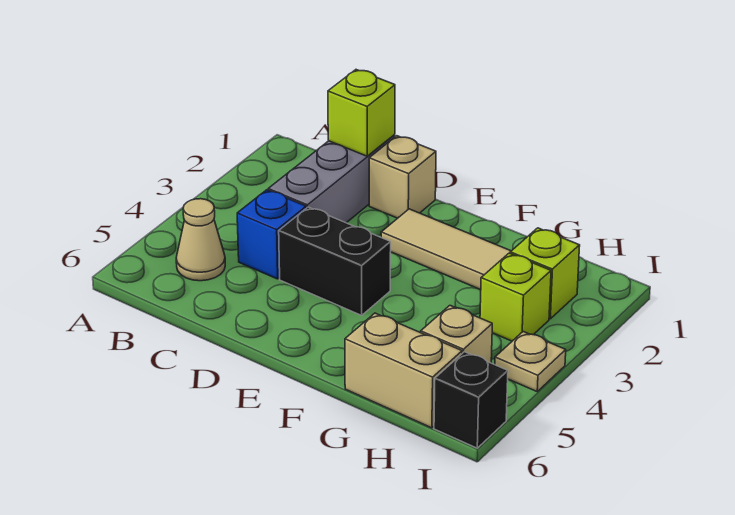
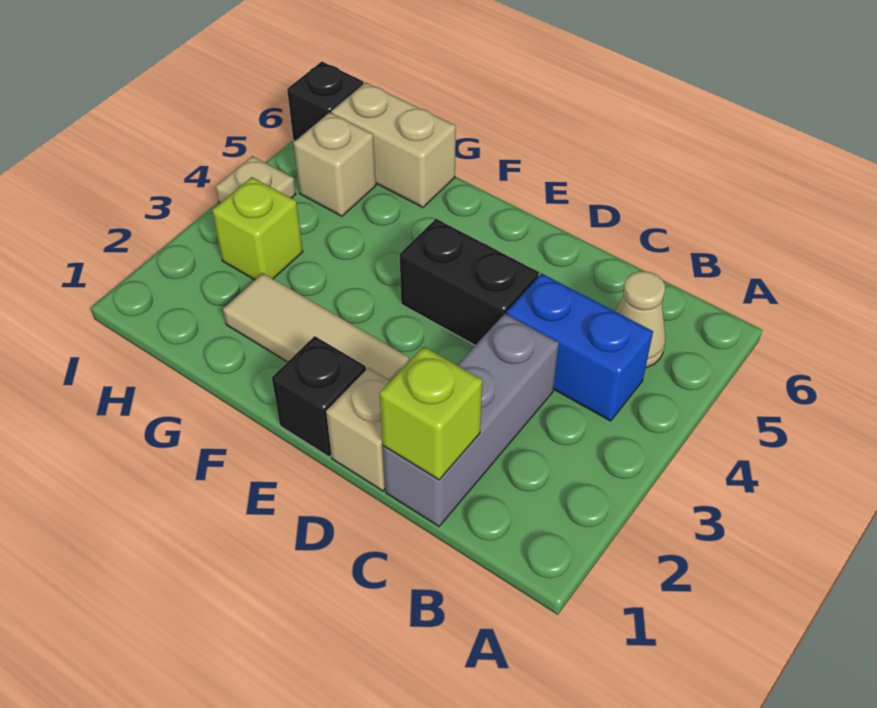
blue 1x1 brick [237,190,306,279] -> blue 1x2 brick [506,274,653,421]
none -> black 1x1 brick [272,336,366,457]
lime 1x1 brick [510,228,580,319] -> none

